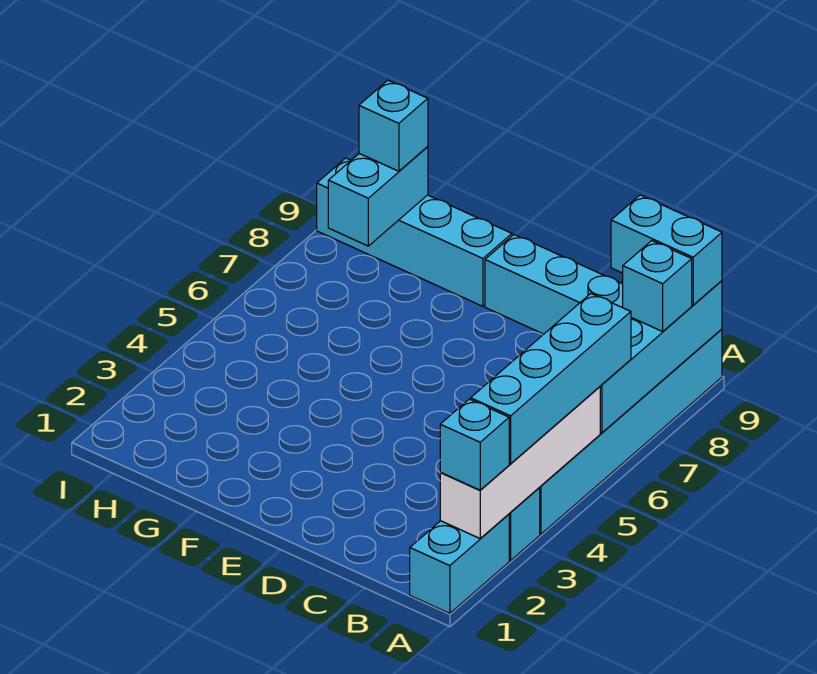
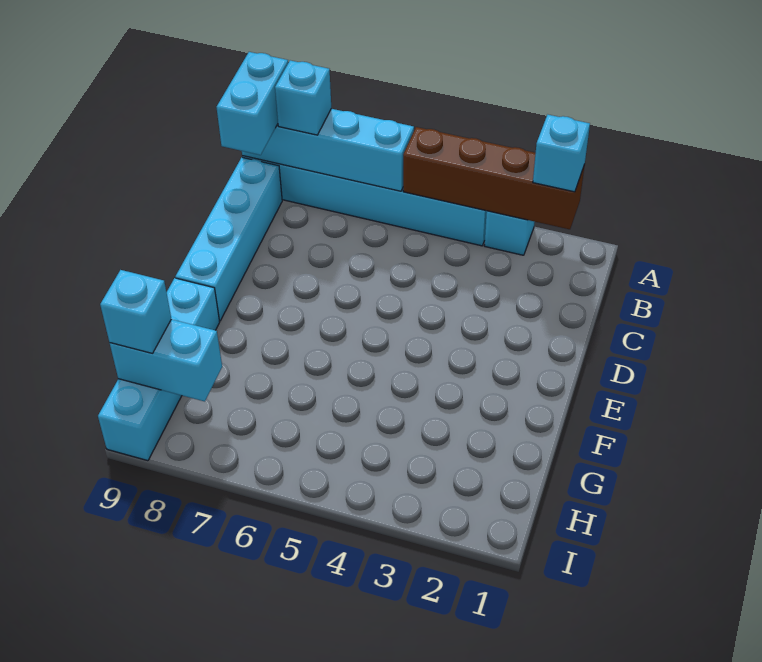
cyan 1x2 brick [410,514,509,613] -> none
white 1x4 brick [440,387,600,539] -> brown 1x4 brick [403,127,585,229]
cyan 1x4 brick [471,294,631,464] -> none

